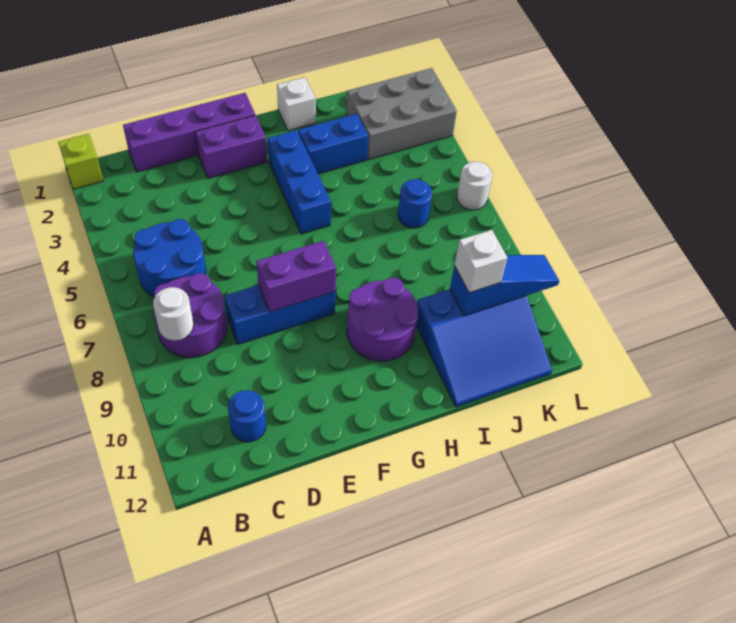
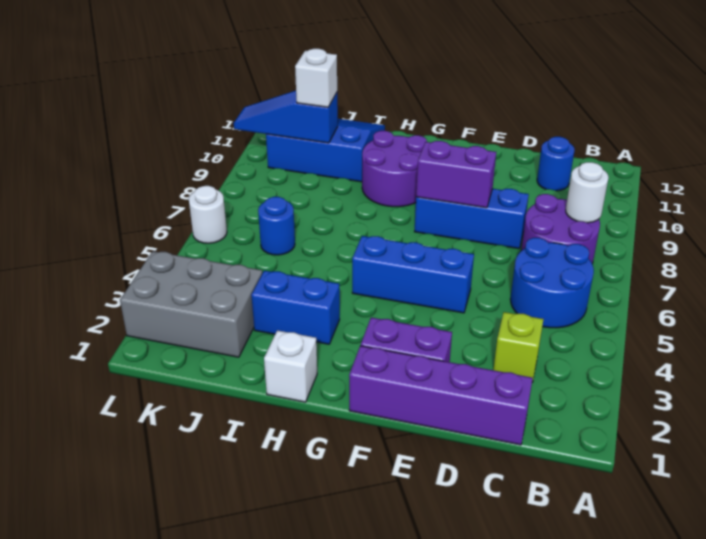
lime 1x1 brick [58,134,103,189] -> lime 1x1 brick moved to [494,312,543,382]
blue 1x3 brick [268,130,331,234] -> blue 1x3 brick turned to [352,236,474,313]

